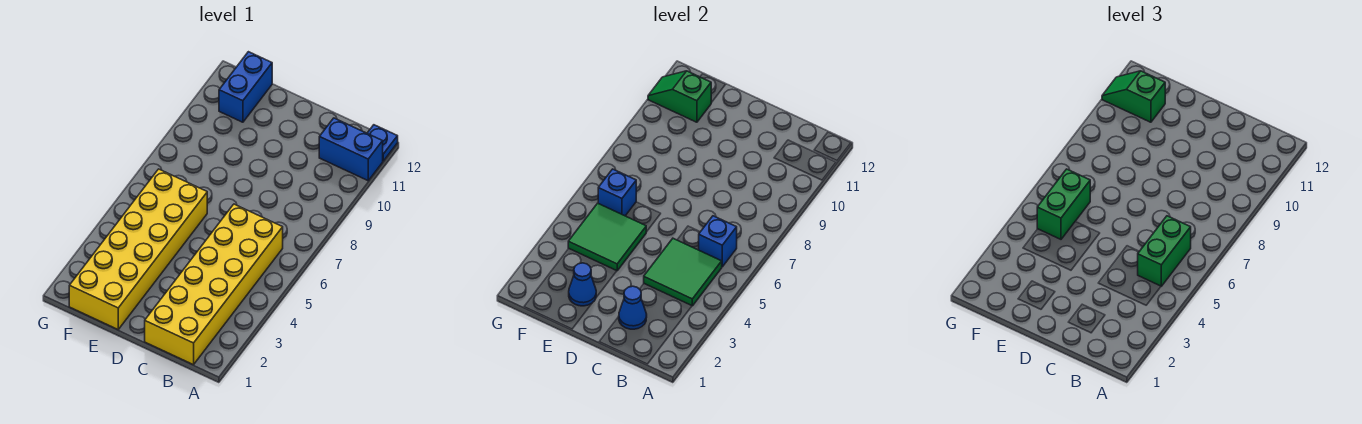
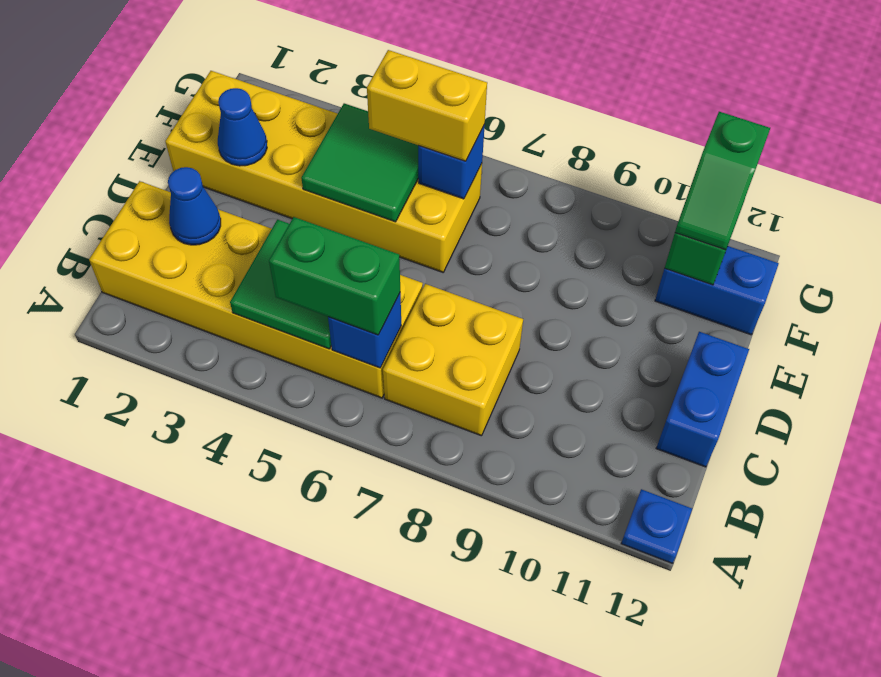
blue 1x2 brick [319,118,383,181] -> blue 1x2 brick moved to [656,332,749,467]
none -> yellow 2x2 brick [383,284,523,436]
green 1x2 brick [1037,169,1090,239] -> yellow 1x2 brick [367,50,487,161]
green 1x2 slope [1102,71,1165,122] -> green 1x2 slope turned to [675,112,770,250]

